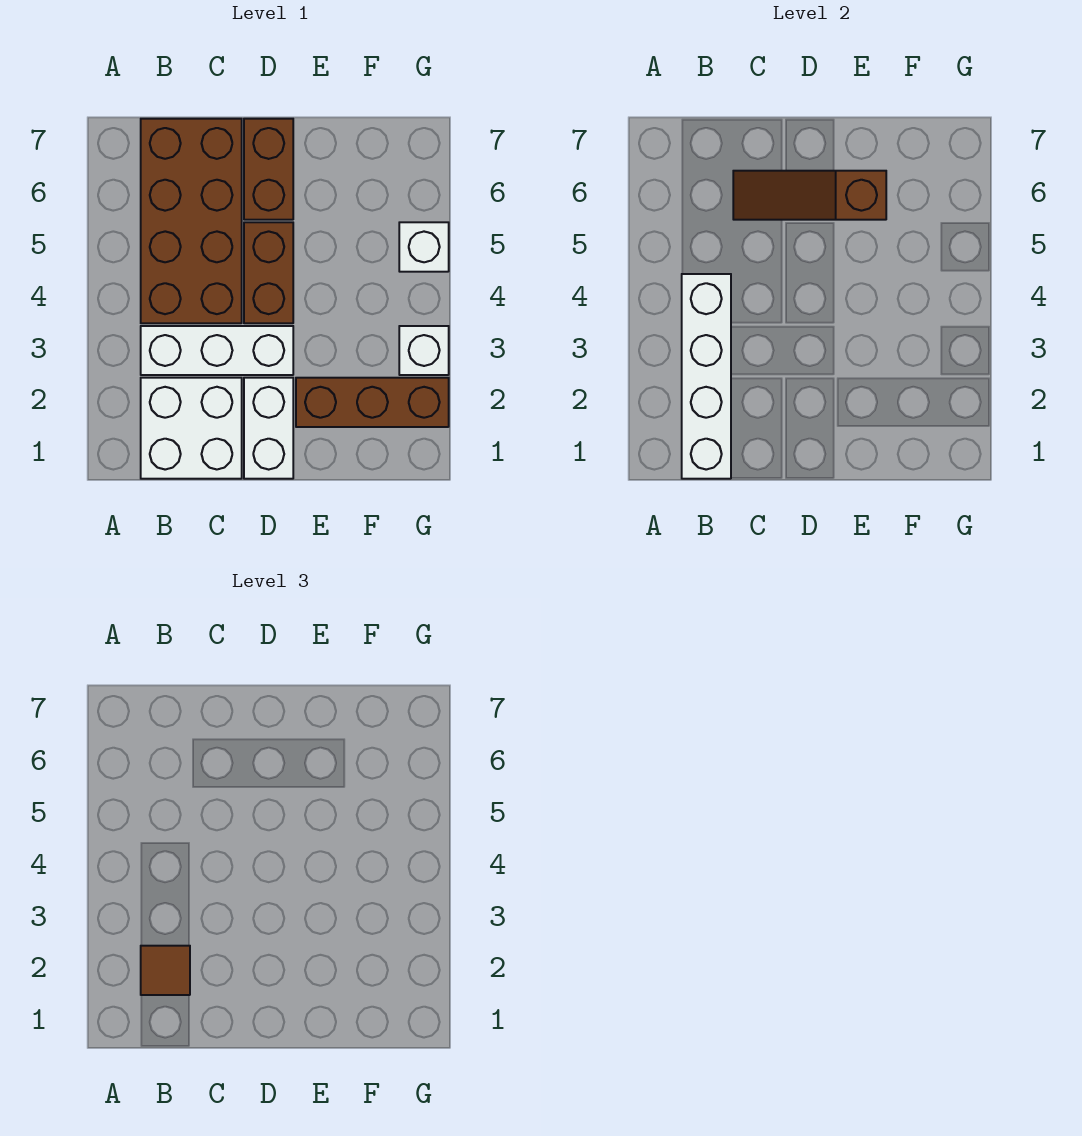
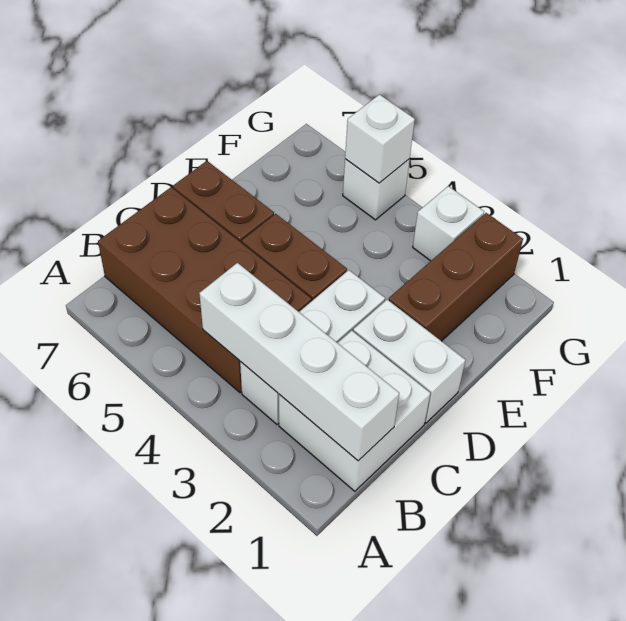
brown 1x1 tile [141,946,190,995] -> none
brown 1x3 slope [733,171,886,220] -> none
none -> white 1x1 brick [345,95,415,183]

